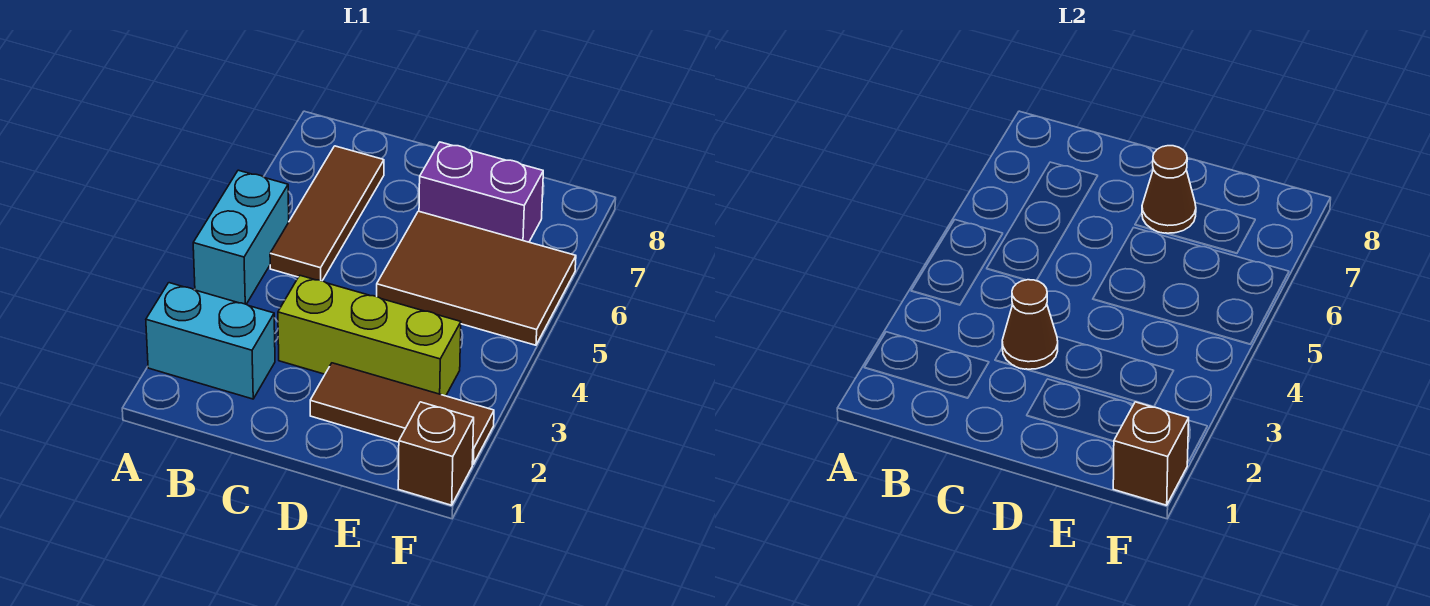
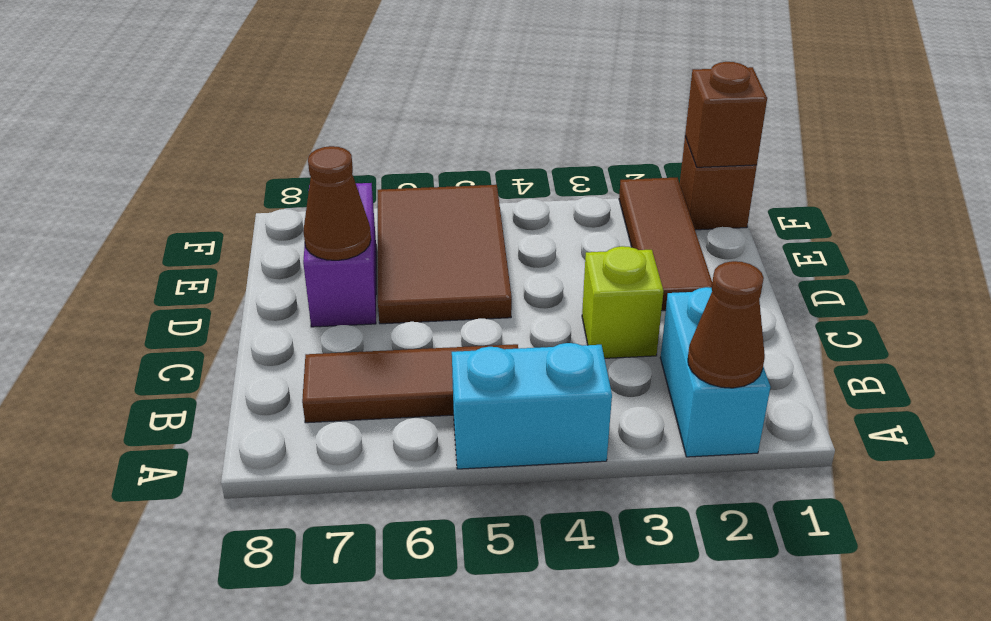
lime 1x3 brick [278,276,461,396] -> lime 1x1 brick [582,246,664,358]
brown 1x1 cone [1002,280,1058,369] -> brown 1x1 cone moved to [688,261,765,388]

